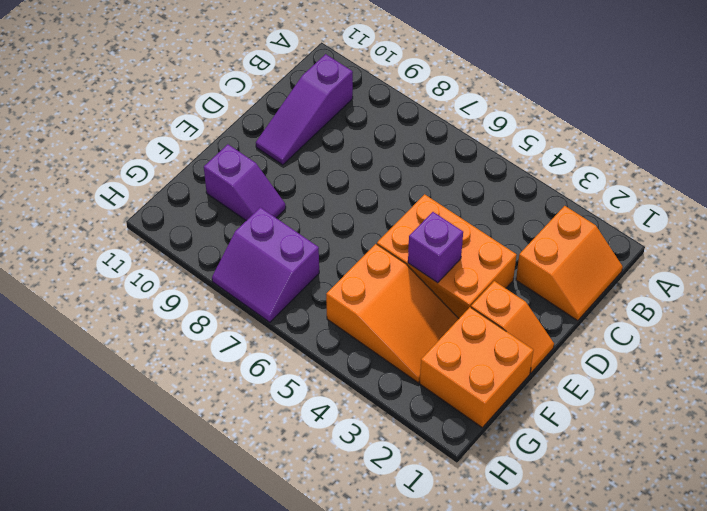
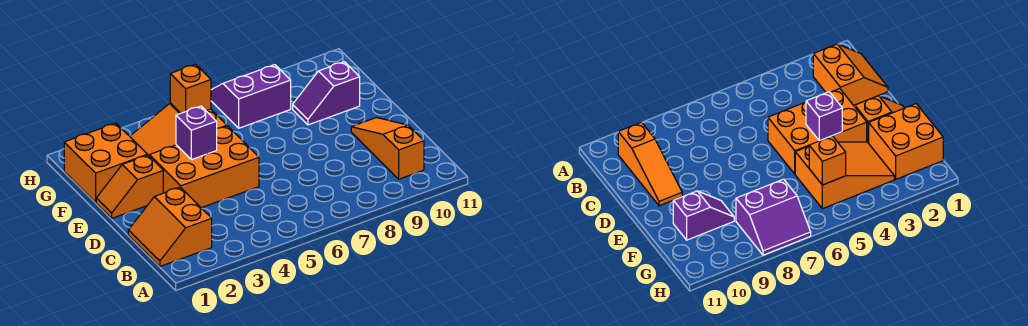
purple 1x3 slope [256,54,353,165] -> orange 1x3 slope [351,118,424,179]
none -> orange 1x1 brick [170,64,211,113]

